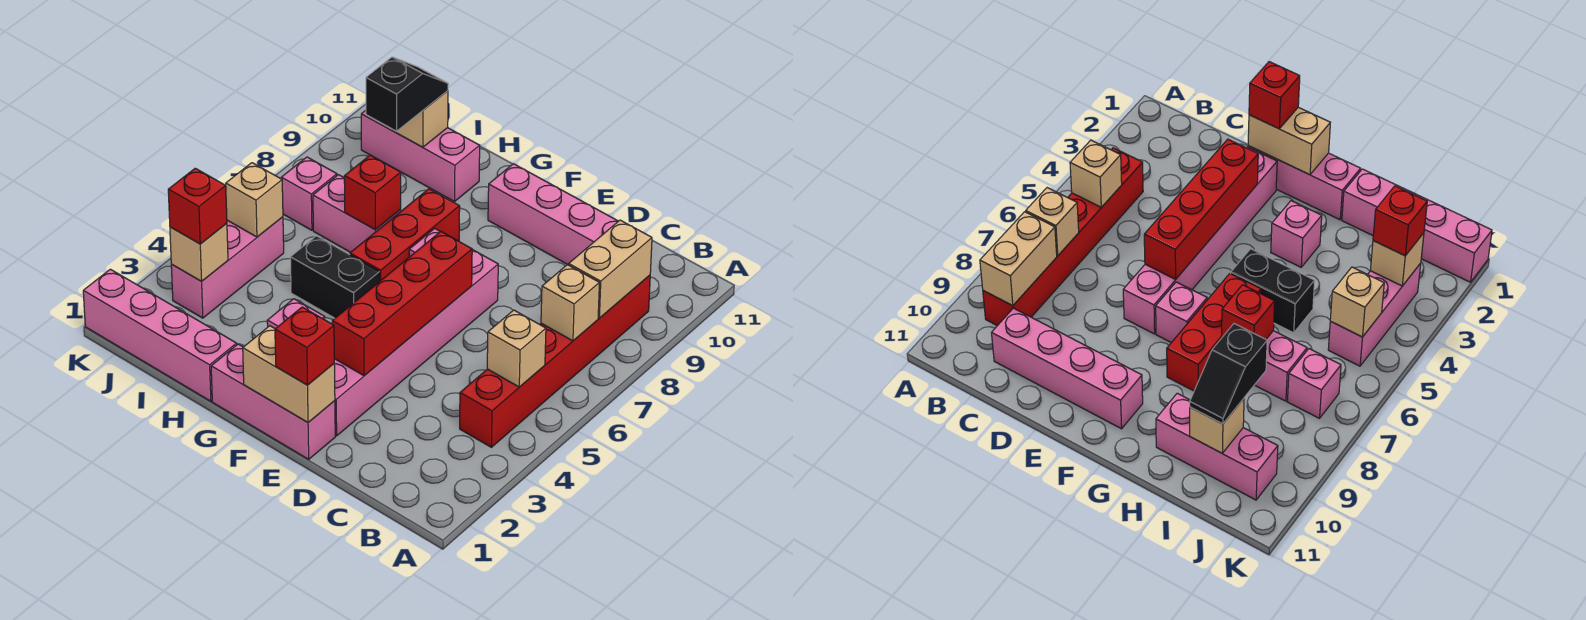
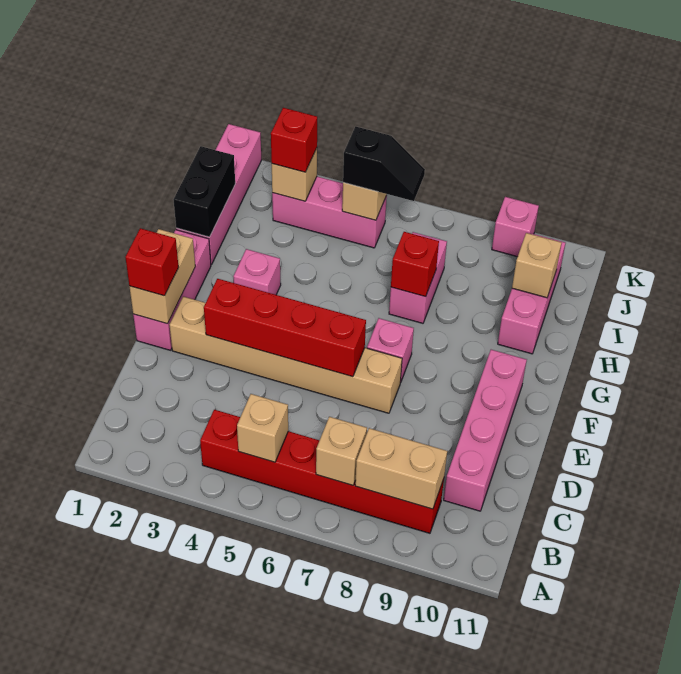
pink 1x6 brick [334,250,498,436] -> tan 1x6 brick [170,296,402,413]
black 1x2 brick [290,236,379,318] -> black 1x2 brick moved to [174,146,235,237]
red 1x3 brick [350,189,460,282] -> none
black 1x2 slope [366,57,448,131] -> black 1x2 slope moved to [343,127,425,201]
pink 1x1 brick [281,157,337,230] -> pink 1x1 brick moved to [492,197,539,257]

